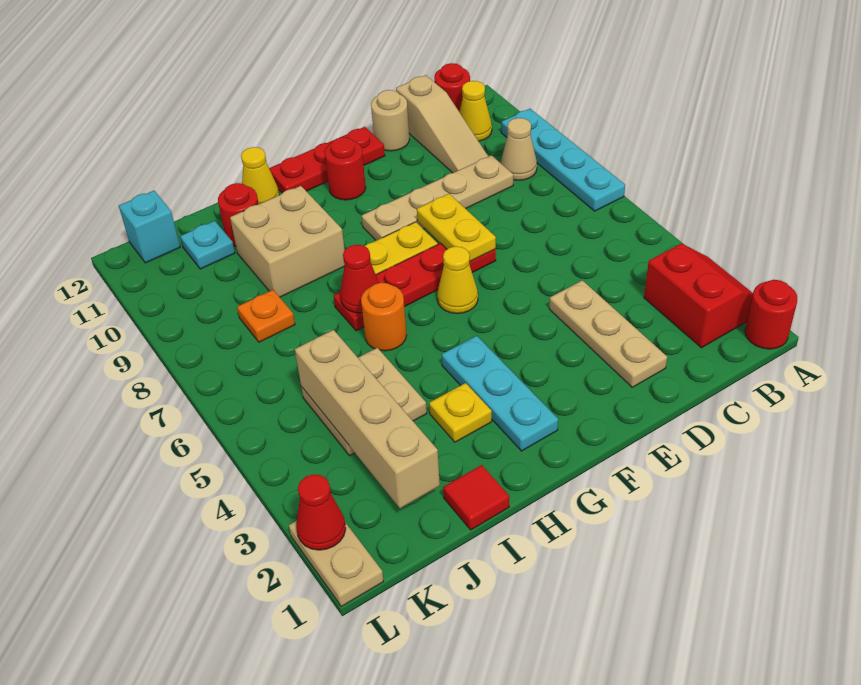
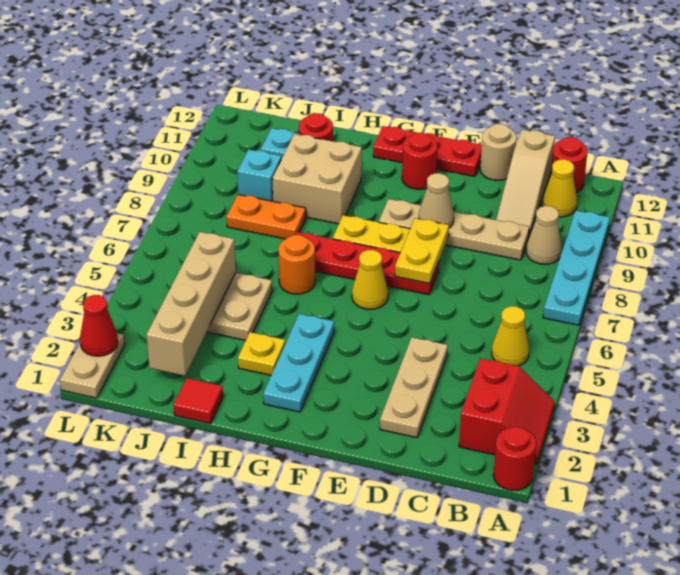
none -> tan 1x1 cone [419,173,454,228]
red 1x1 cone [340,245,379,313] -> none
yellow 1x1 cone [241,147,279,204] -> yellow 1x1 cone moved to [492,306,529,366]
orange 1x1 plate [237,290,295,342] -> orange 1x2 plate [227,195,306,239]
cyan 1x1 brick [119,191,180,263] -> cyan 1x1 brick moved to [237,150,281,201]

